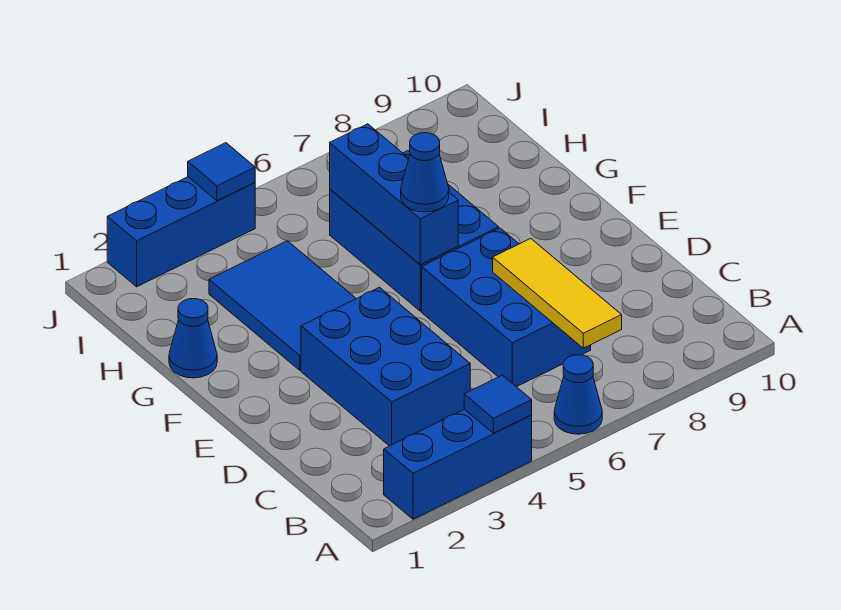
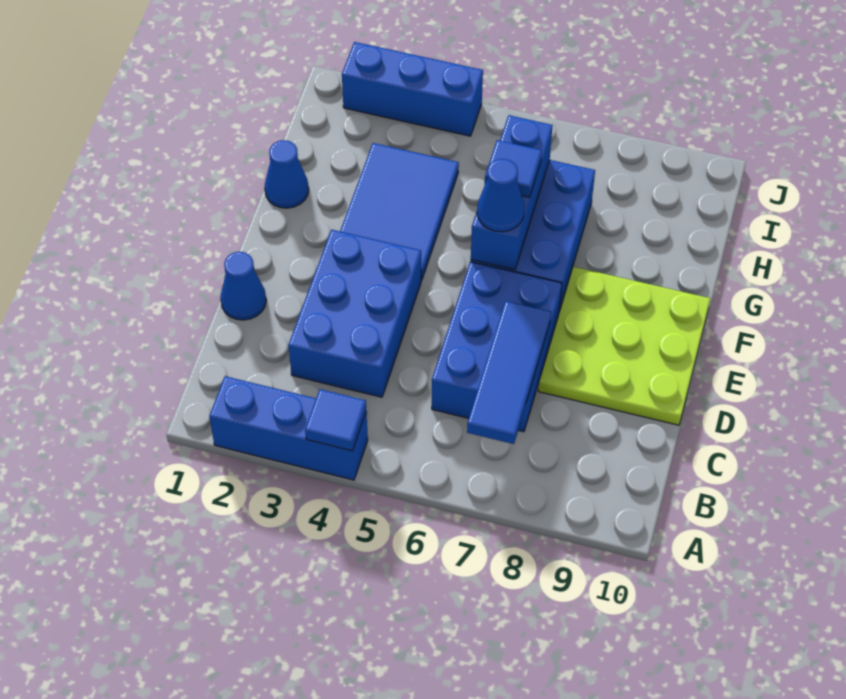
blue 1x1 cone [554,355,602,434] -> blue 1x1 cone moved to [220,252,266,320]
yellow 1x3 tile [493,239,622,348] -> blue 1x3 tile [467,301,551,444]
none -> lime 3x3 plate [539,267,711,425]
blue 1x1 tile [188,143,255,201] -> blue 1x1 tile moved to [485,140,542,197]

